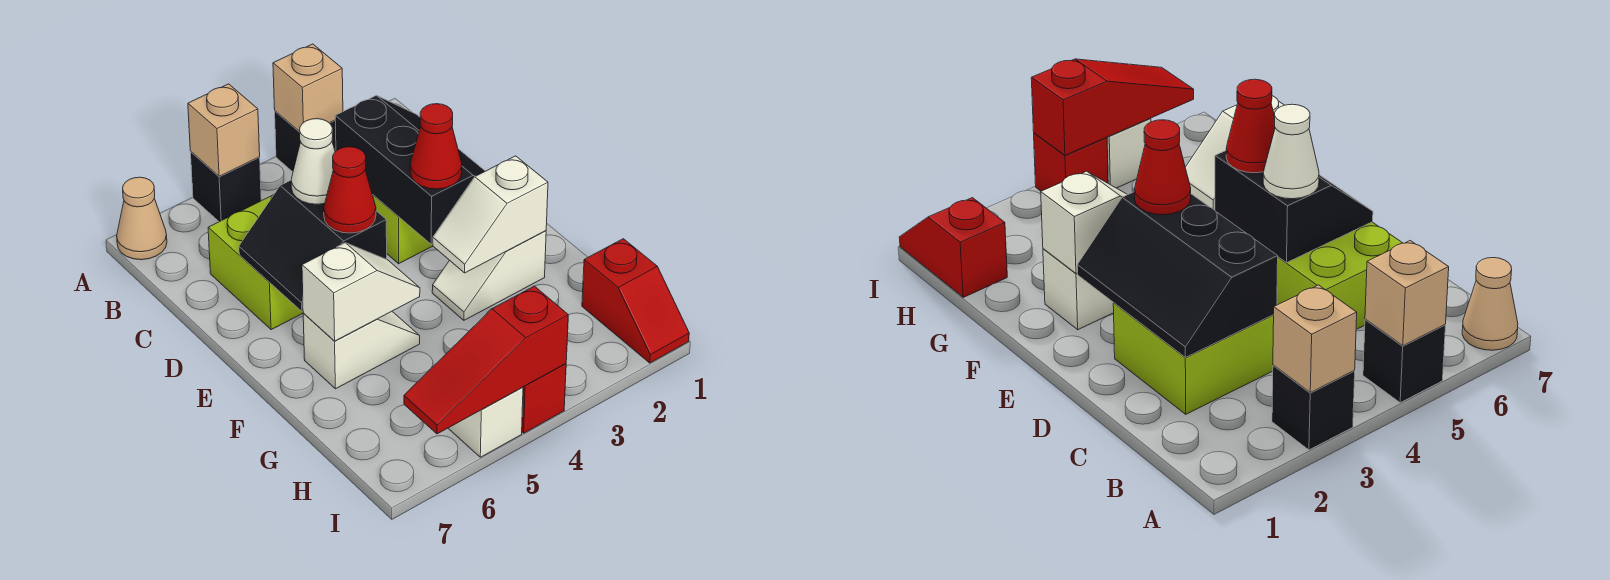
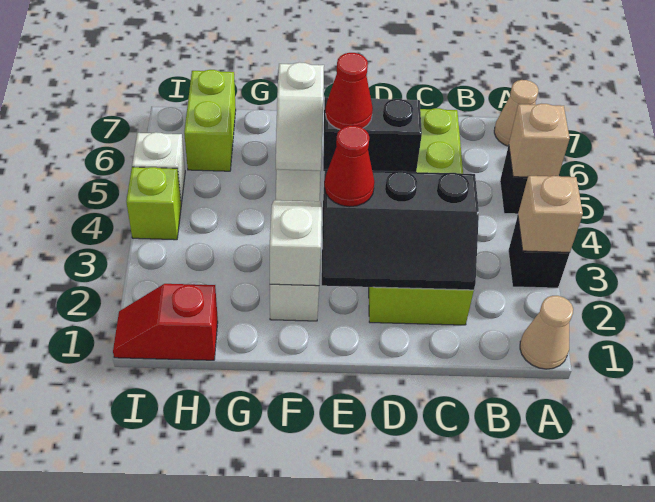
none -> tan 1x1 cone [520,296,573,369]
white 1x1 cone [291,119,335,204] -> none
none -> lime 1x2 brick [184,70,236,171]
red 1x1 brick [522,364,566,433] -> lime 1x1 brick [126,167,181,240]
red 1x3 slope [404,286,568,434] -> none

